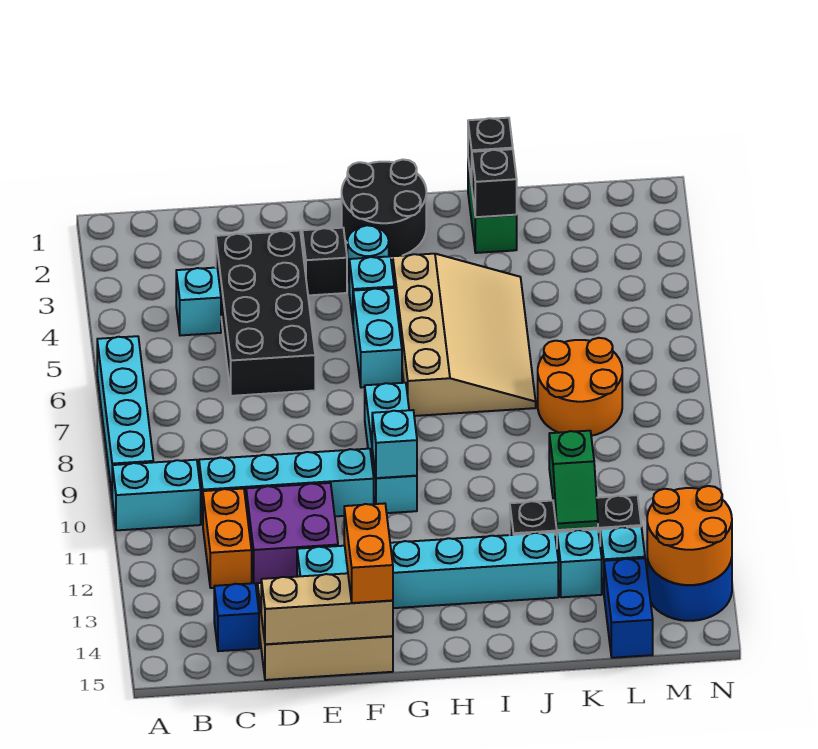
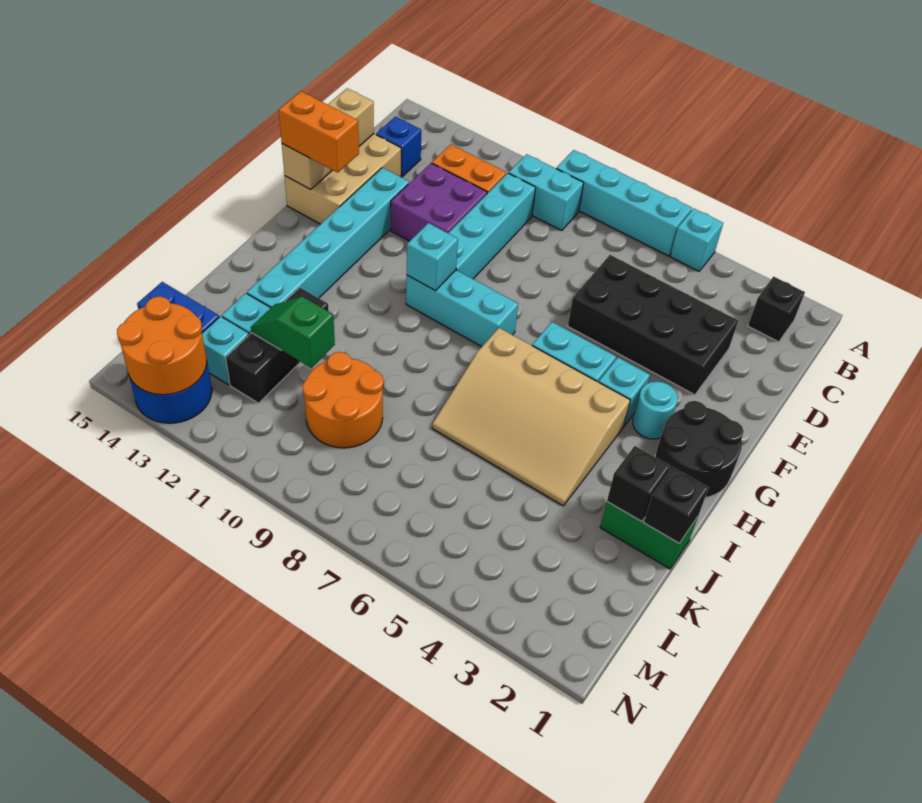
cyan 1x2 brick [112,460,201,530] -> cyan 1x2 brick turned to [509,154,584,230]
cyan 1x1 brick [176,268,221,335] -> cyan 1x1 brick moved to [670,209,723,271]
black 1x1 brick [302,228,347,295] -> black 1x1 brick moved to [748,277,805,342]
orange 2x2 round brick [538,338,622,436] -> orange 2x2 round brick moved to [302,352,384,448]

